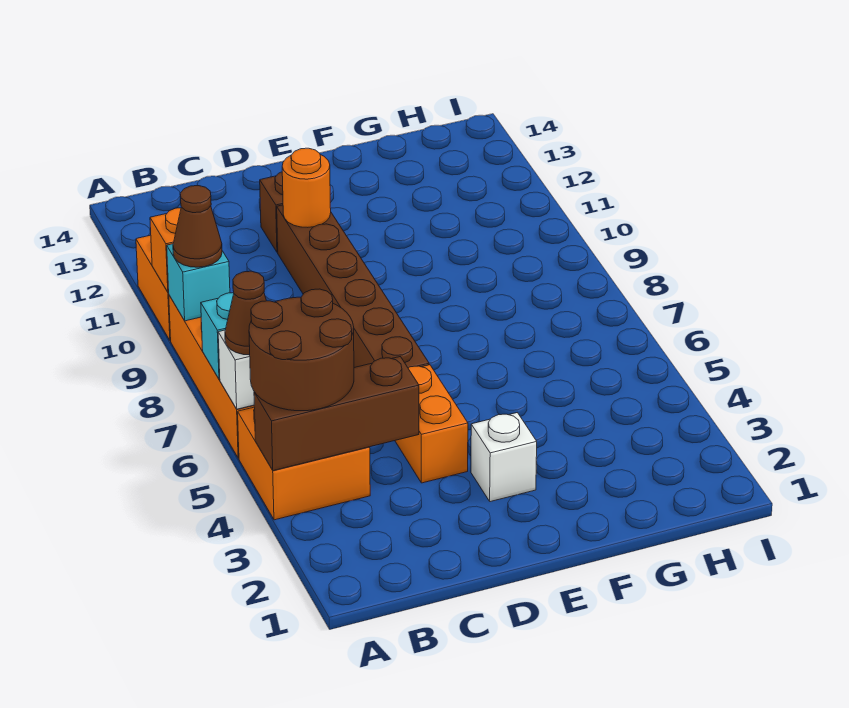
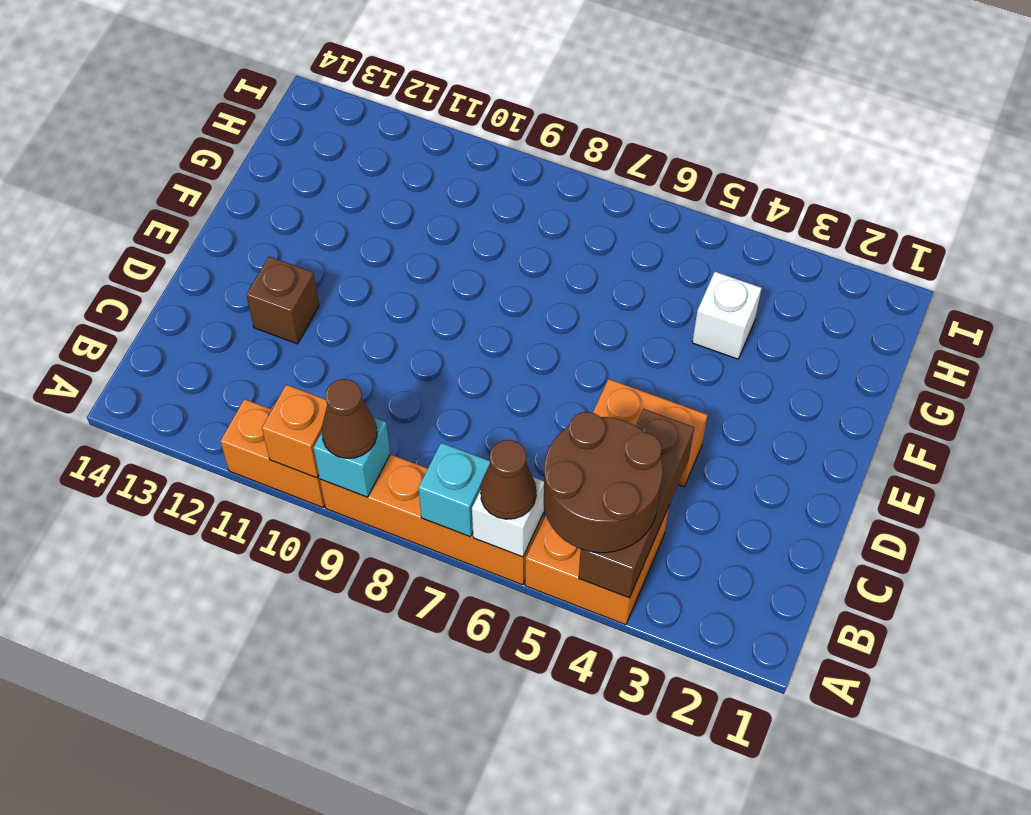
brown 1x6 brick [277,205,429,368] -> none
orange 1x1 round brick [282,148,331,227] -> none
white 1x1 brick [471,413,537,502] -> white 1x1 brick moved to [692,272,762,359]

